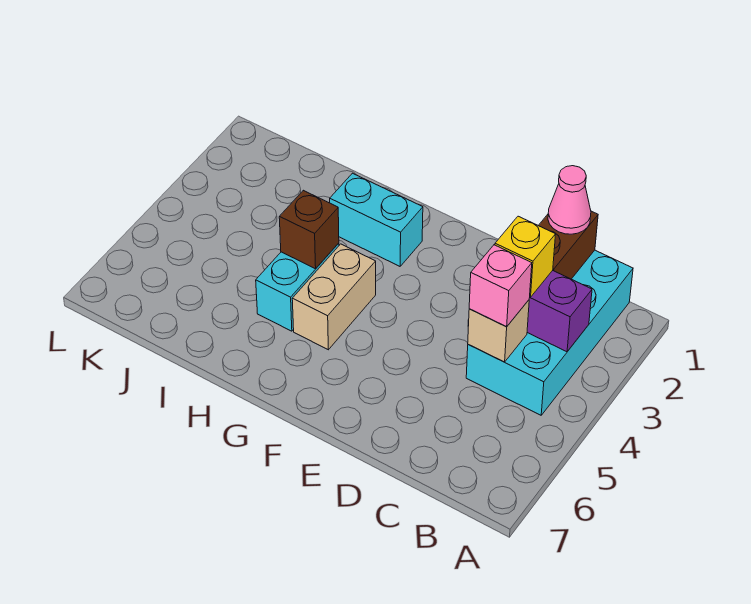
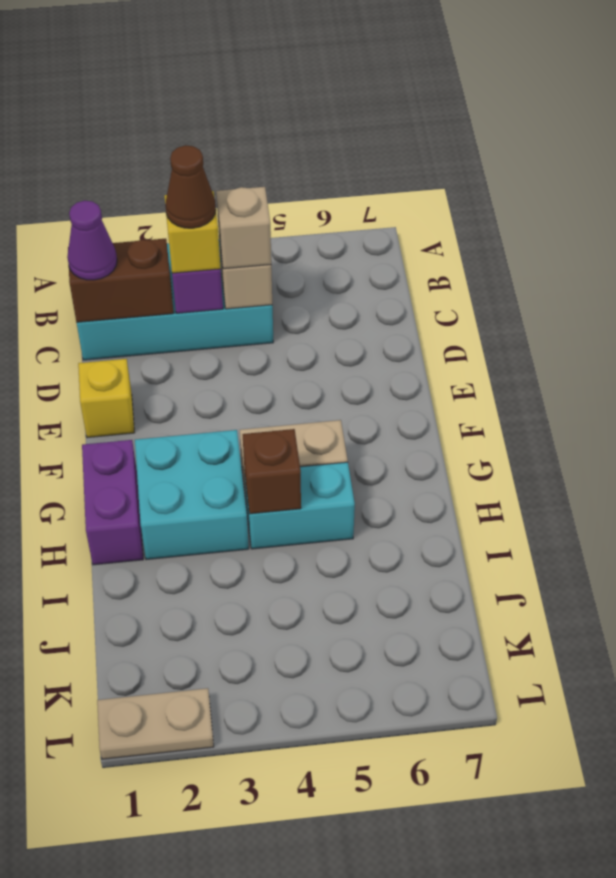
pink 1x1 cone [548,166,591,234] -> purple 1x1 cone [67,201,117,280]
none -> brown 1x1 cone [165,145,216,228]
pink 1x1 brick [469,245,532,327] -> tan 1x1 brick [216,187,271,269]
none -> yellow 1x1 brick [78,359,134,438]
none -> purple 1x2 brick [82,440,143,565]
cyan 1x2 brick [330,173,423,266] -> cyan 2x2 brick [135,430,249,560]
none -> tan 1x2 plate [97,688,214,759]

